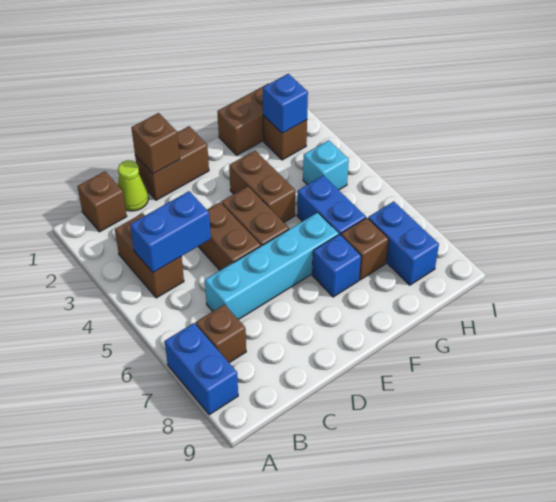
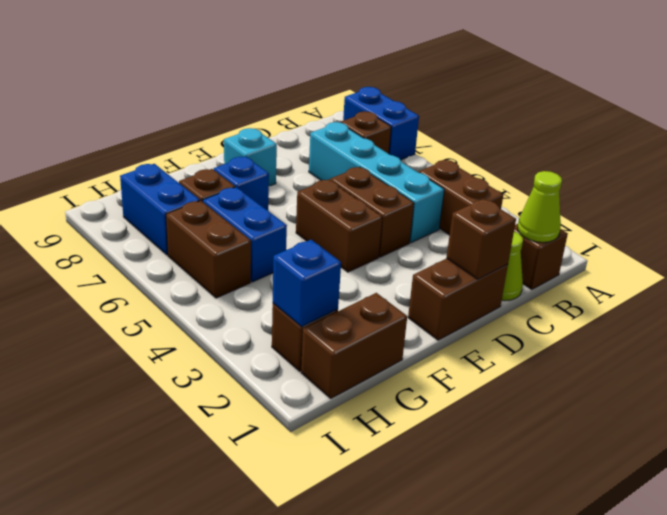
none -> lime 1x1 cone [518,171,562,242]
blue 1x2 brick [130,191,211,273] -> none
cyan 1x4 brick [205,213,339,320] -> cyan 1x4 brick turned to [309,122,444,243]
brown 1x2 brick [229,151,295,222] -> brown 1x2 brick moved to [166,201,251,298]
cyan 1x1 brick [303,140,349,190] -> cyan 1x1 brick moved to [224,128,277,186]

